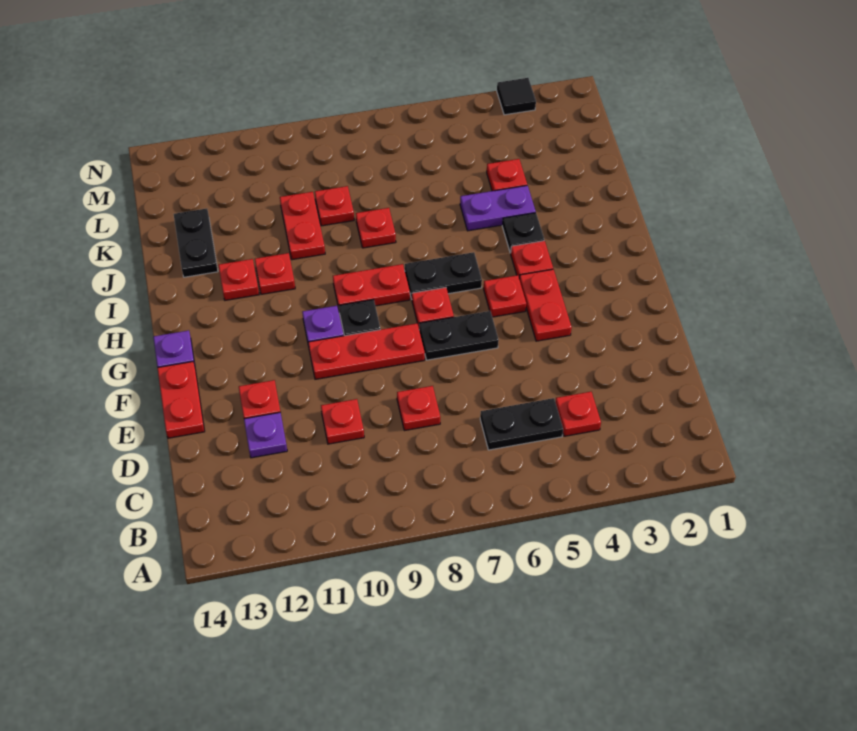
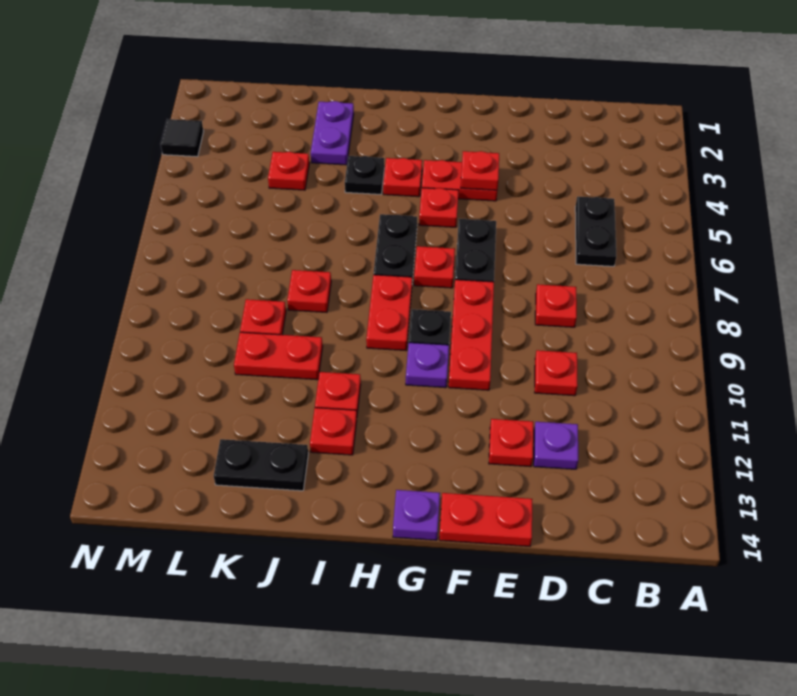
red 1x1 plate [555,392,601,436] -> red 1x1 plate moved to [461,151,499,190]
purple 1x2 plate [460,186,536,231] -> purple 1x2 plate moved to [311,101,354,165]

